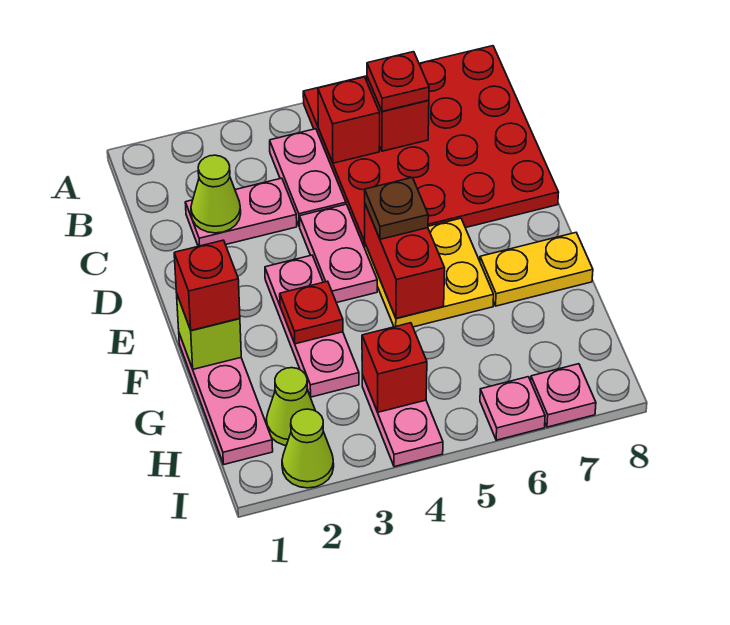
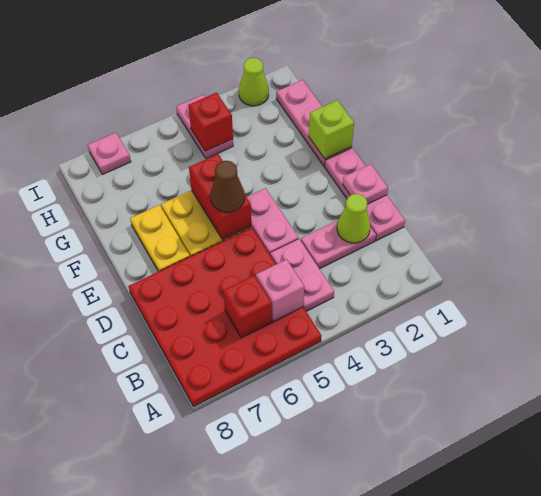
red 1x1 brick [318,77,380,163] -> pink 1x1 brick [256,259,304,321]
red 1x1 plate [367,52,429,111] -> none
pink 1x3 plate [265,255,359,397] -> pink 1x3 plate moved to [325,148,405,241]
brown 1x1 plate [365,178,428,239] -> brown 1x1 cone [211,161,245,212]
red 1x1 brick [174,240,240,330] -> none
red 1x1 plate [280,281,343,344] -> none
yellow 1x2 plate [480,233,593,306] -> yellow 1x2 plate turned to [130,205,190,272]
lime 1x1 cone [266,368,315,445] -> none
pink 1x1 plate [480,377,545,440] -> pink 1x1 plate moved to [343,164,388,204]

